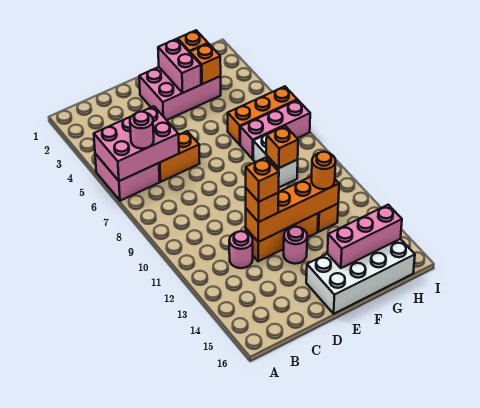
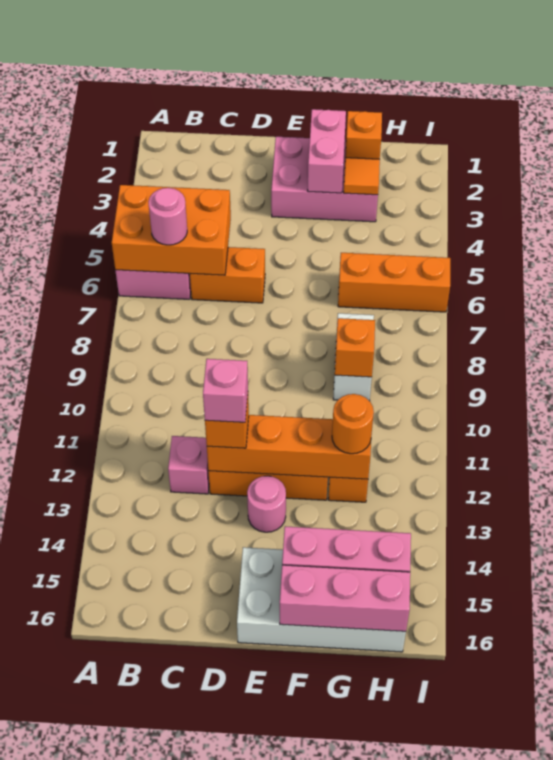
pink 2x3 brick [94,106,179,181] -> orange 2x3 brick [112,185,231,275]
pink 1x1 round brick [229,231,253,268] -> pink 1x1 brick [168,436,209,494]
orange 1x1 brick [246,158,279,202] -> pink 1x1 brick [203,359,248,422]
orange 1x1 brick [190,44,221,84] -> orange 1x1 tile [344,158,380,195]
pink 1x3 brick [240,100,310,159] -> pink 1x3 brick moved to [280,565,410,631]

